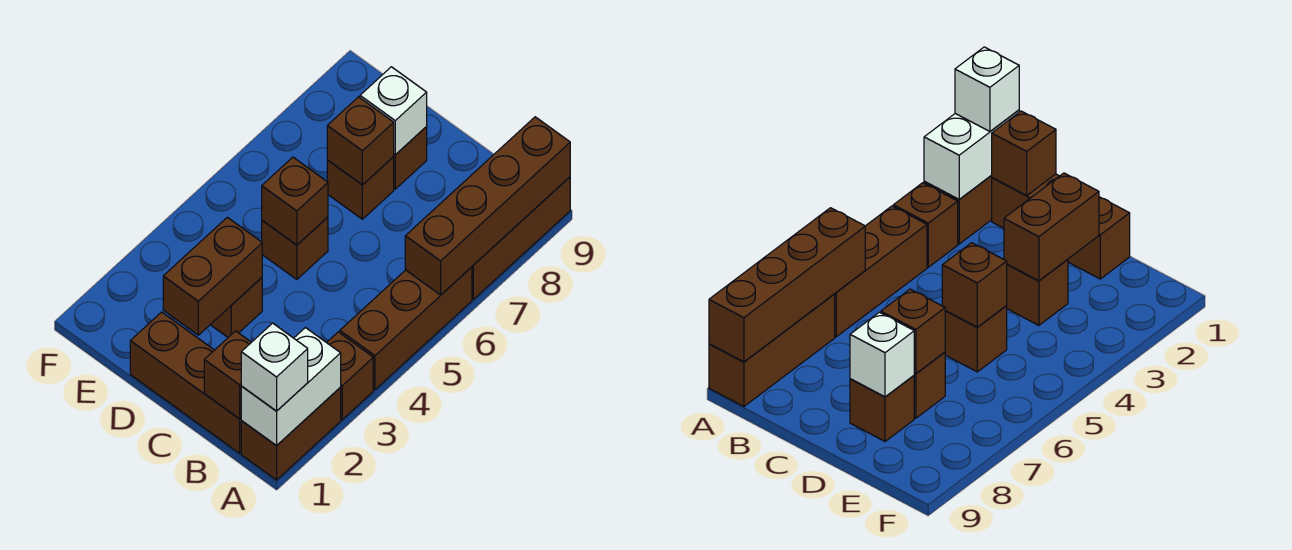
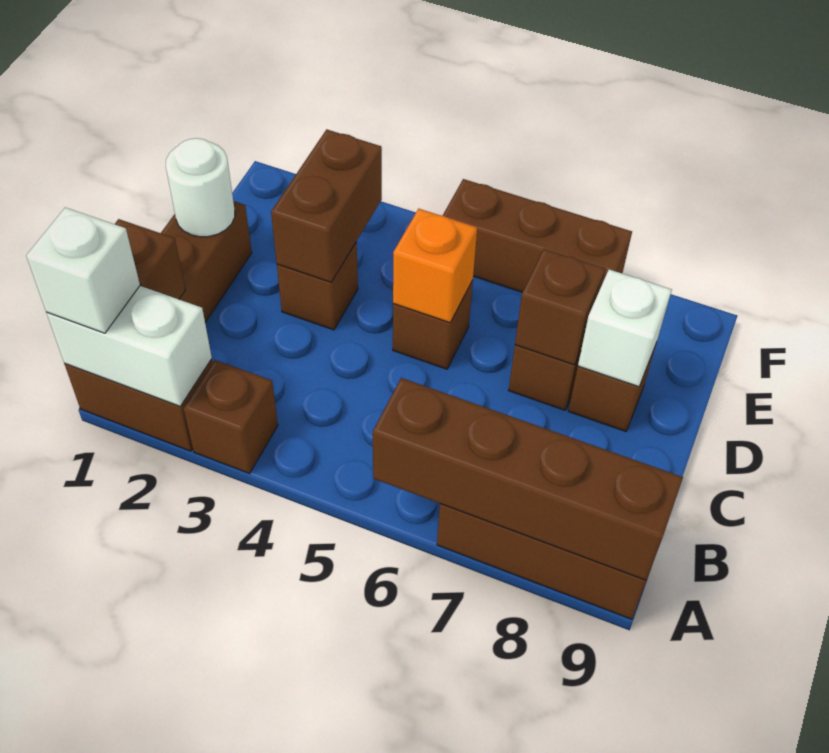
brown 1x3 brick [340,267,472,390] -> brown 1x3 brick moved to [443,179,632,292]
none -> white 1x1 round brick [166,138,235,237]
brown 1x2 brick [163,217,262,335] -> brown 1x2 brick turned to [271,129,382,282]
brown 1x1 brick [262,157,328,245] -> orange 1x1 brick [393,209,477,323]

